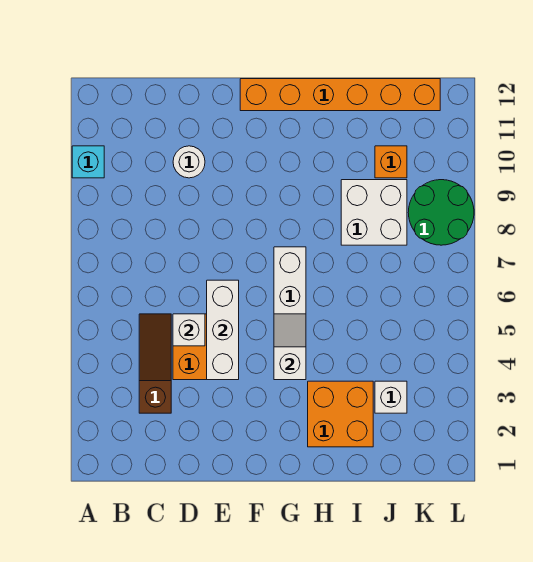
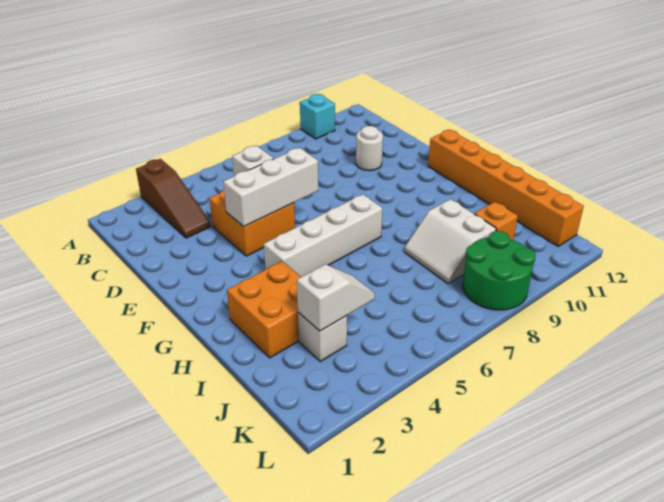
brown 1x3 slope [139,314,171,413] -> brown 1x3 slope turned to [136,159,211,238]
white 1x2 slope [274,314,306,380] -> white 1x2 slope moved to [297,264,375,331]
white 2x2 brick [341,180,407,245] -> white 2x2 slope [404,199,496,284]

